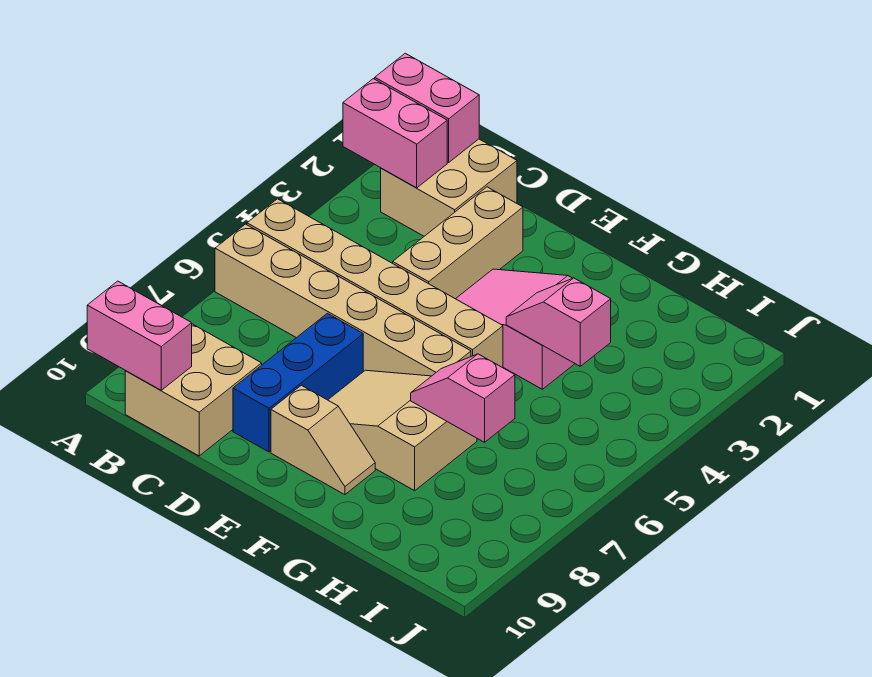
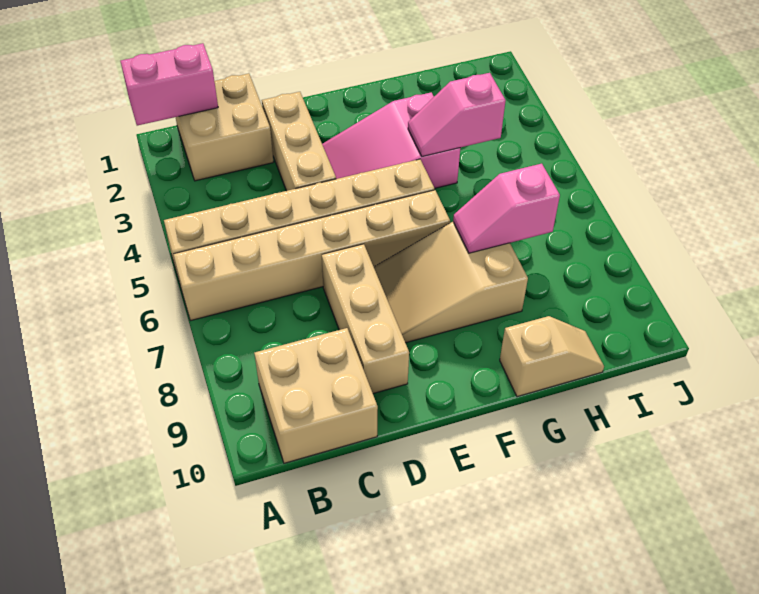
pink 1x2 brick [343,79,447,188] -> none
pink 1x2 brick [87,281,192,390] -> none
blue 1x3 brick [233,313,363,452] -> tan 1x3 brick [322,244,409,394]
tan 1x2 slope [271,385,375,495] -> tan 1x2 slope moved to [500,316,604,397]

